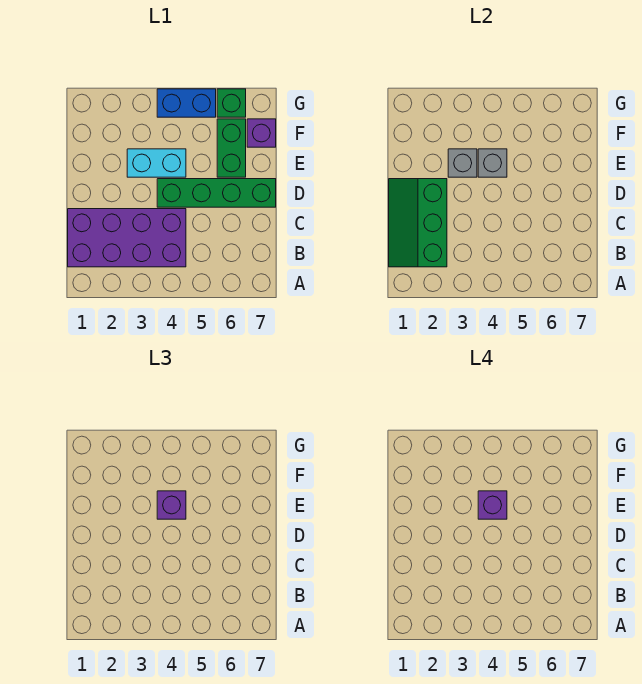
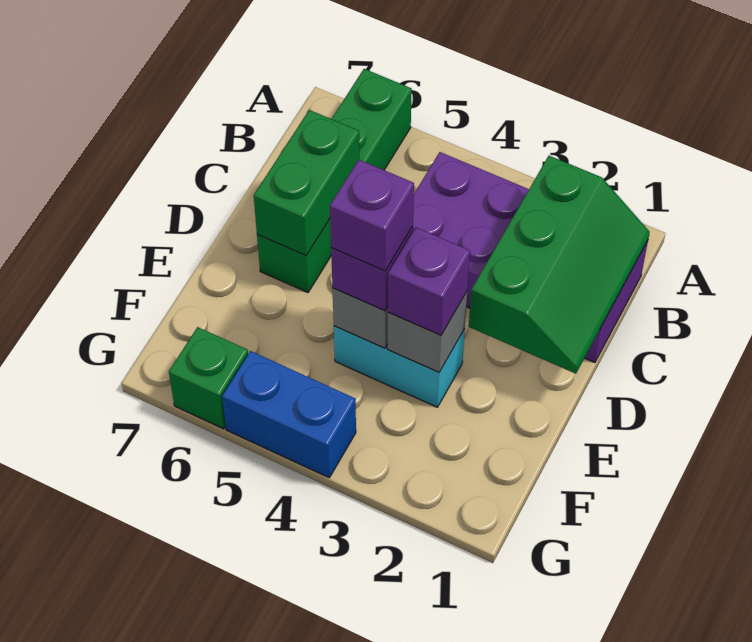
green 1x4 brick [157,179,276,207] -> green 1x4 brick turned to [257,69,412,293]
green 1x2 brick [217,119,246,177] -> green 1x2 brick moved to [254,110,359,256]
purple 1x1 brick [247,119,276,147] -> purple 1x1 brick moved to [388,227,470,335]

